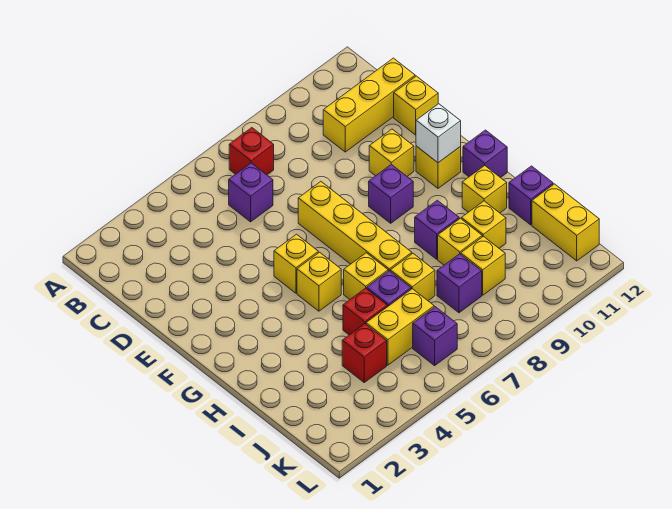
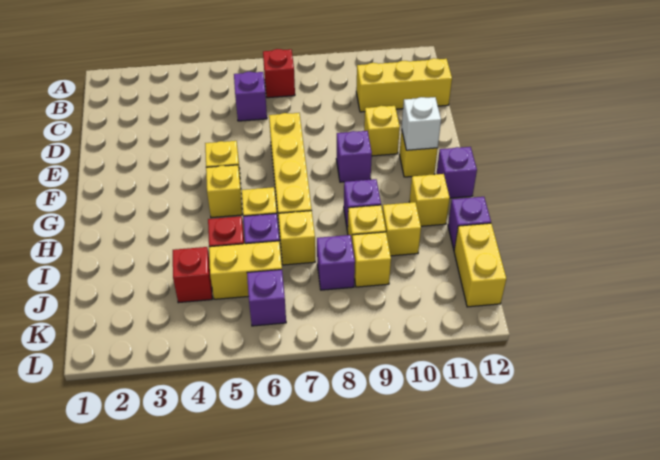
yellow 1x1 brick [394,76,438,135] -> none

